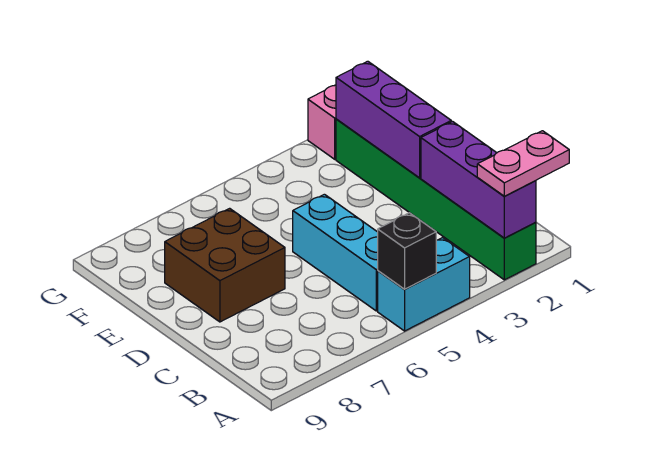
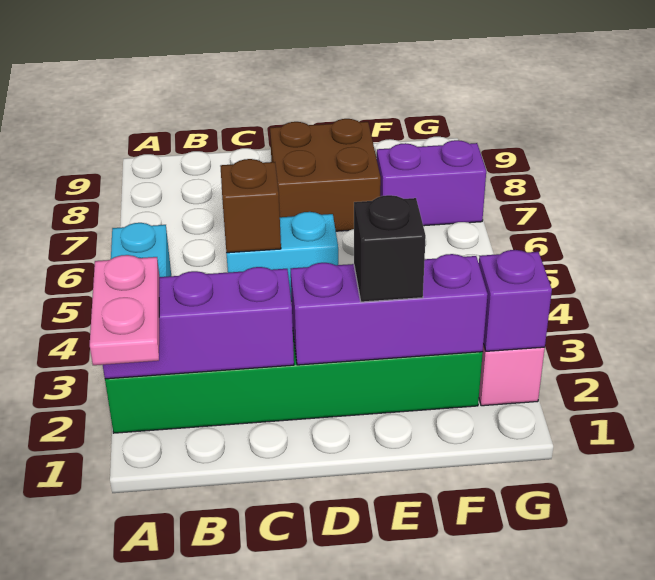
black 1x1 brick [378,213,436,289] -> black 1x1 brick moved to [354,195,426,302]
cyan 1x3 brick [293,194,378,311] -> cyan 1x2 brick [226,212,338,301]
none -> brown 1x1 brick [220,159,281,253]
none -> purple 1x2 brick [377,140,486,226]
none -> purple 1x1 brick [479,250,552,351]

